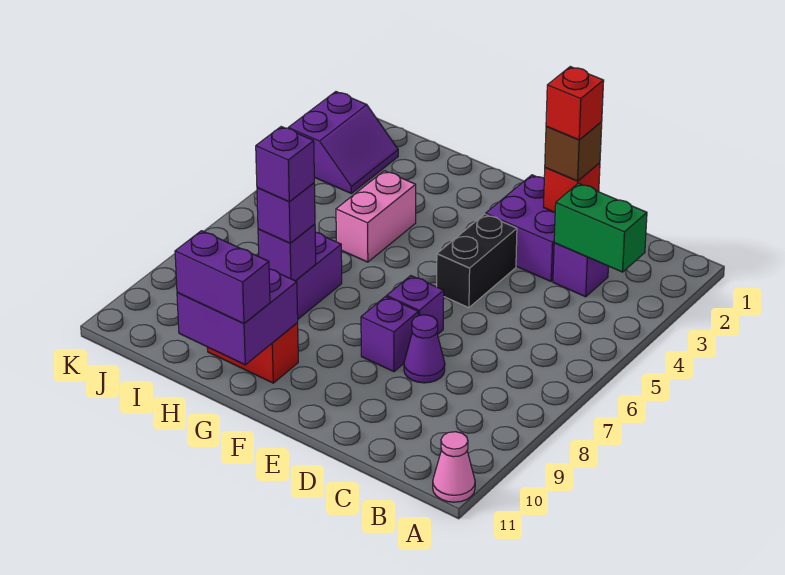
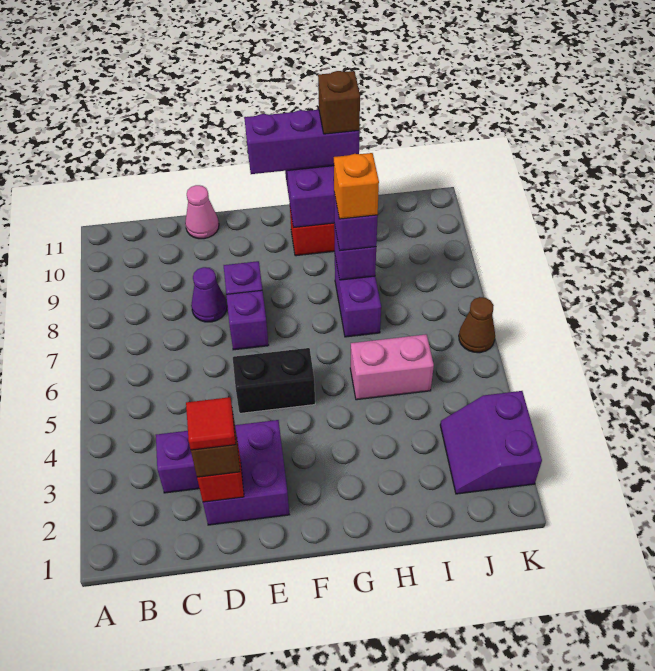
pink 1x1 cone [433,432,475,502] -> pink 1x1 cone moved to [185,185,219,239]
green 1x2 brick [554,183,647,272] -> none
red 1x1 brick [546,67,604,140] -> red 1x1 tile [186,397,236,450]
black 1x2 brick [437,214,517,308] -> black 1x2 brick turned to [233,348,315,413]
purple 1x2 brick [175,231,270,323] -> purple 1x3 brick [244,110,359,174]
pink 1x2 brick [336,171,416,262] -> pink 1x2 brick turned to [350,334,434,400]
purple 1x1 brick [256,127,314,202] -> orange 1x1 brick [334,153,379,219]
none -> brown 1x1 brick [318,71,360,134]
none -> brown 1x1 cone [459,297,495,353]

